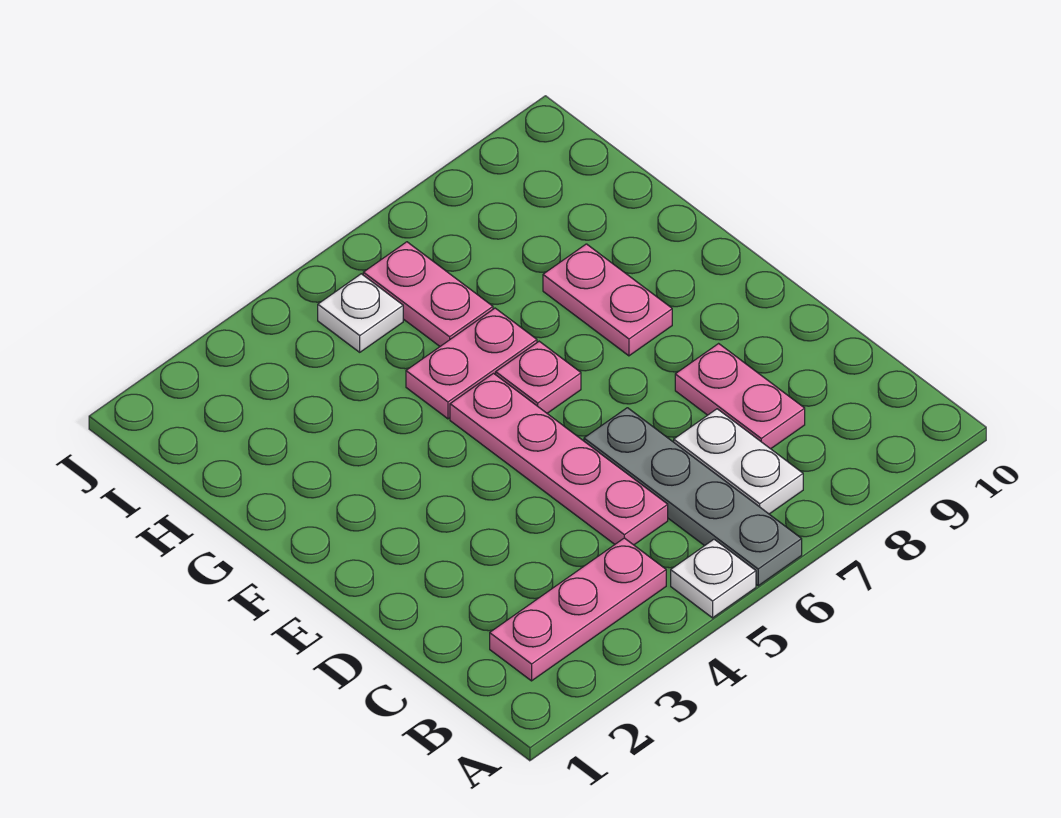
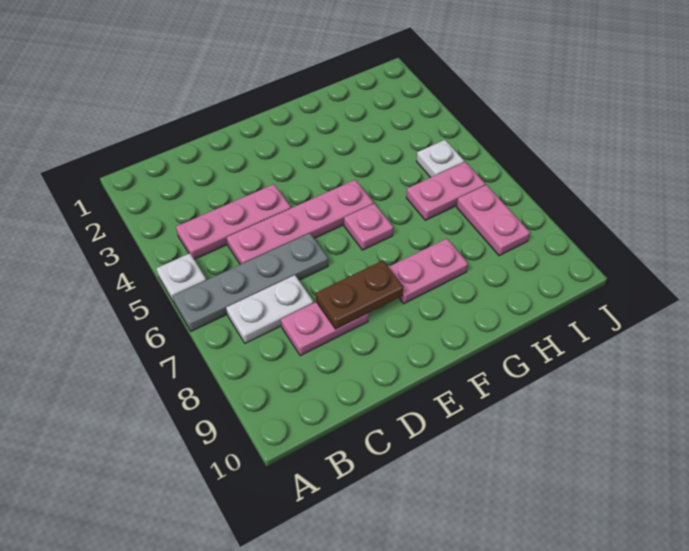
pink 1x3 plate [490,538,666,681] -> pink 1x3 plate turned to [176,184,291,259]
none -> brown 1x2 plate [316,261,404,329]
pink 1x2 plate [406,308,537,419] -> pink 1x2 plate moved to [457,185,530,256]

